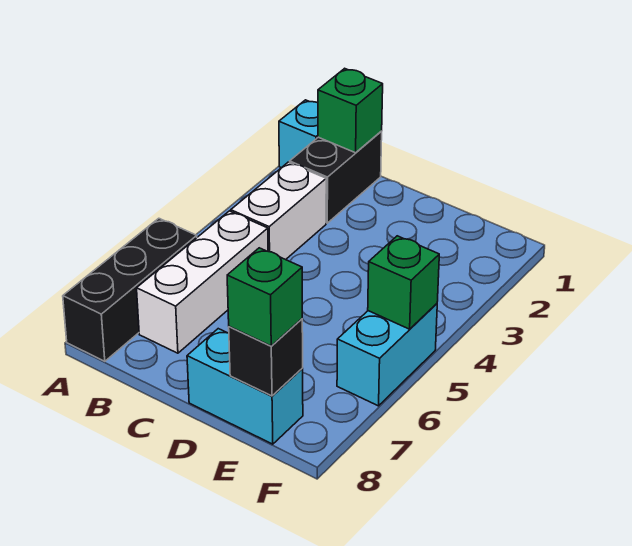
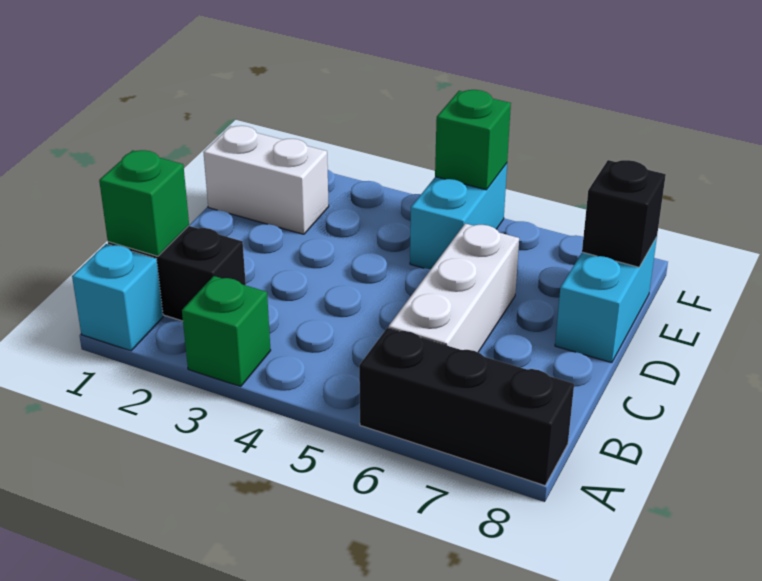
white 1x2 brick [231,162,326,260] -> white 1x2 brick moved to [203,126,329,234]
white 1x3 brick [137,211,268,353] -> white 1x3 brick turned to [389,224,519,352]
green 1x1 brick [227,248,302,346] -> green 1x1 brick moved to [182,276,271,387]
cyan 1x2 brick [337,304,437,406] -> cyan 1x2 brick turned to [410,163,507,269]

